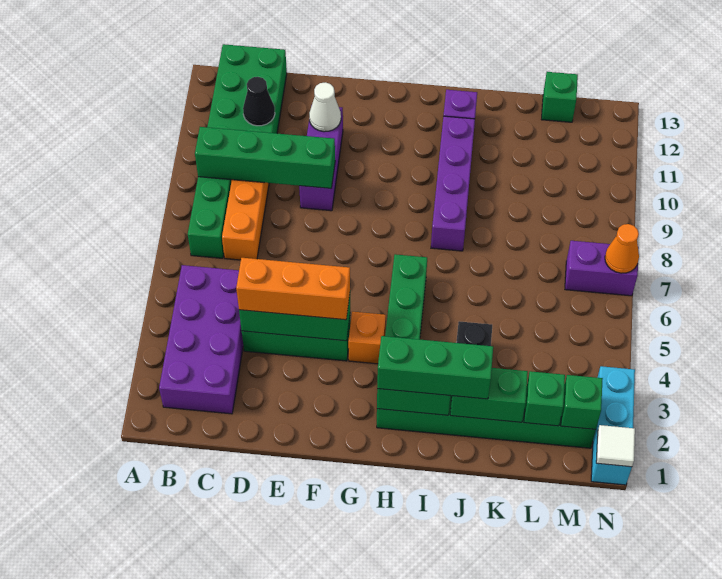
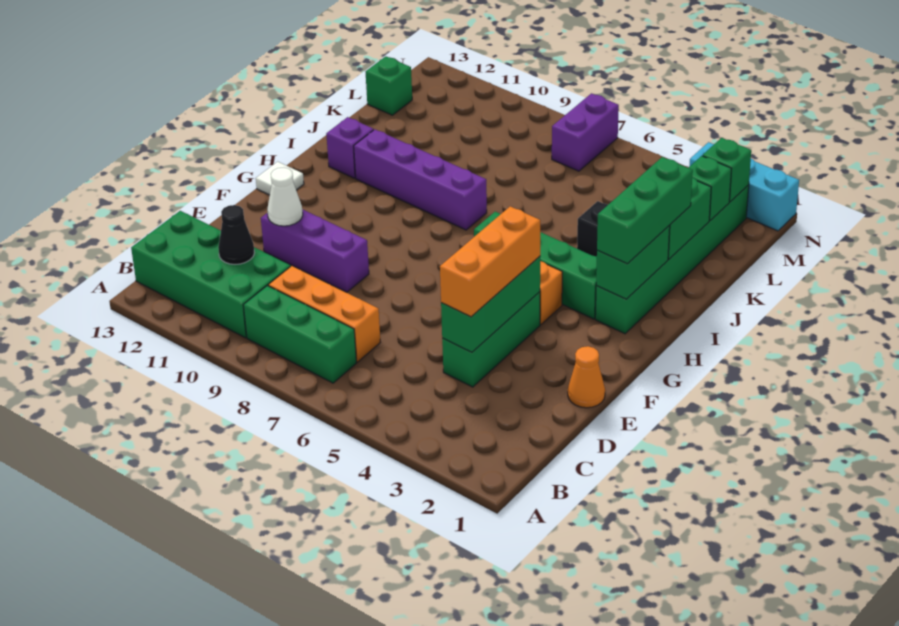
purple 2x4 brick [159,265,243,414] -> none
green 1x4 brick [195,127,335,188] -> none
white 1x1 tile [596,425,635,467] -> white 1x1 tile moved to [256,162,304,195]
orange 1x1 cone [605,224,639,273] -> orange 1x1 cone moved to [568,346,605,408]

